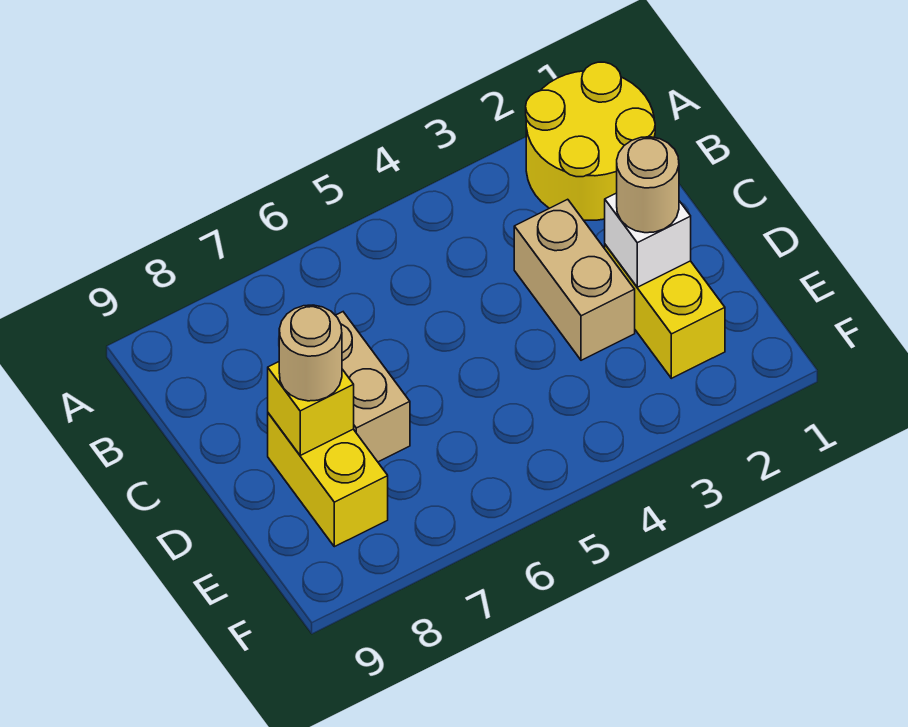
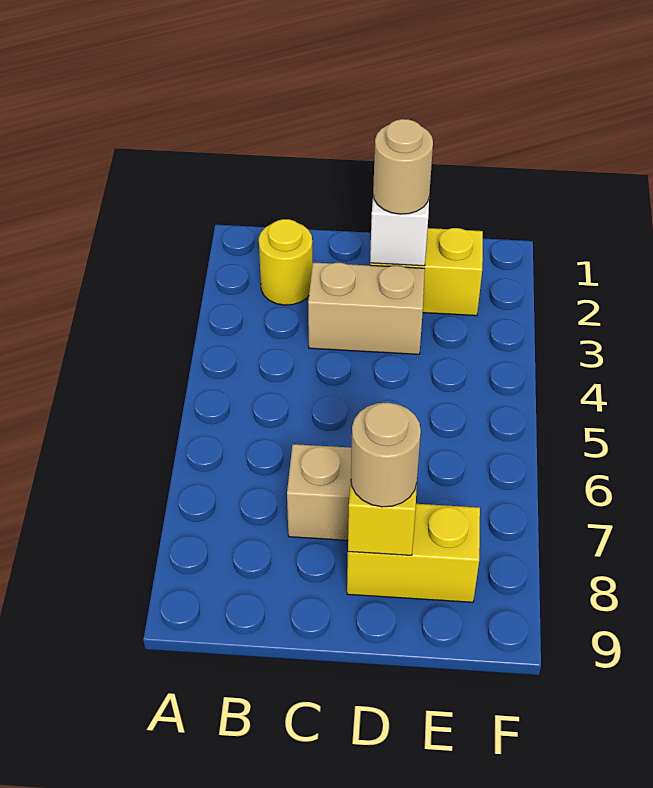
yellow 2x2 round brick [526,62,655,220] -> yellow 1x1 round brick [259,219,313,305]

